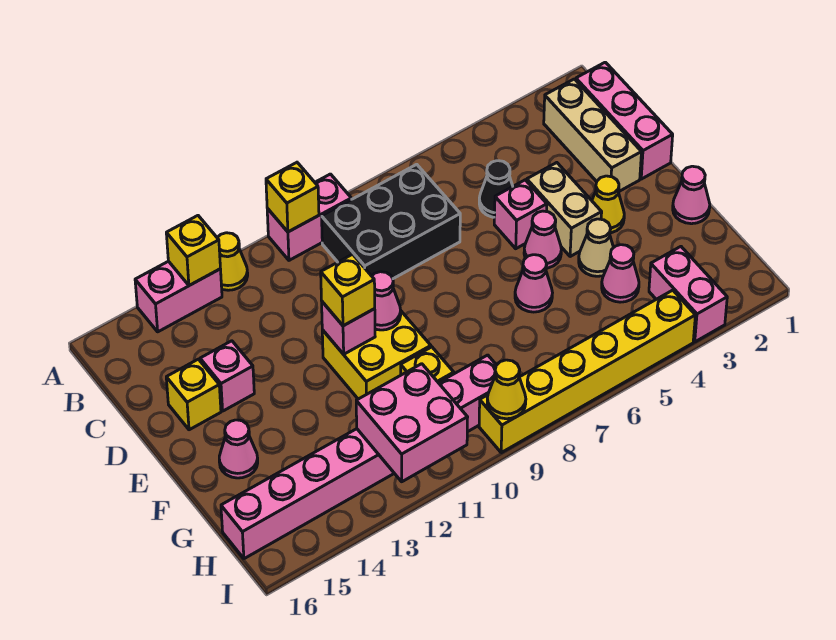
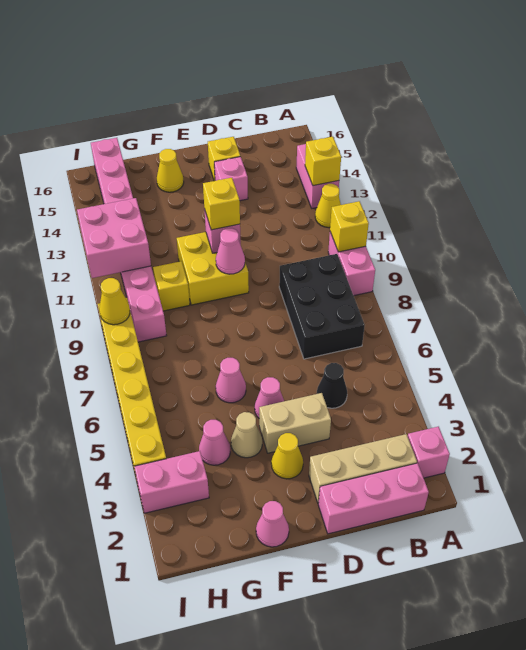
pink 1x1 brick [494,180,547,249] -> pink 1x1 brick moved to [408,427,450,478]
pink 1x1 cone [219,420,258,478] -> yellow 1x1 cone [157,149,184,192]

